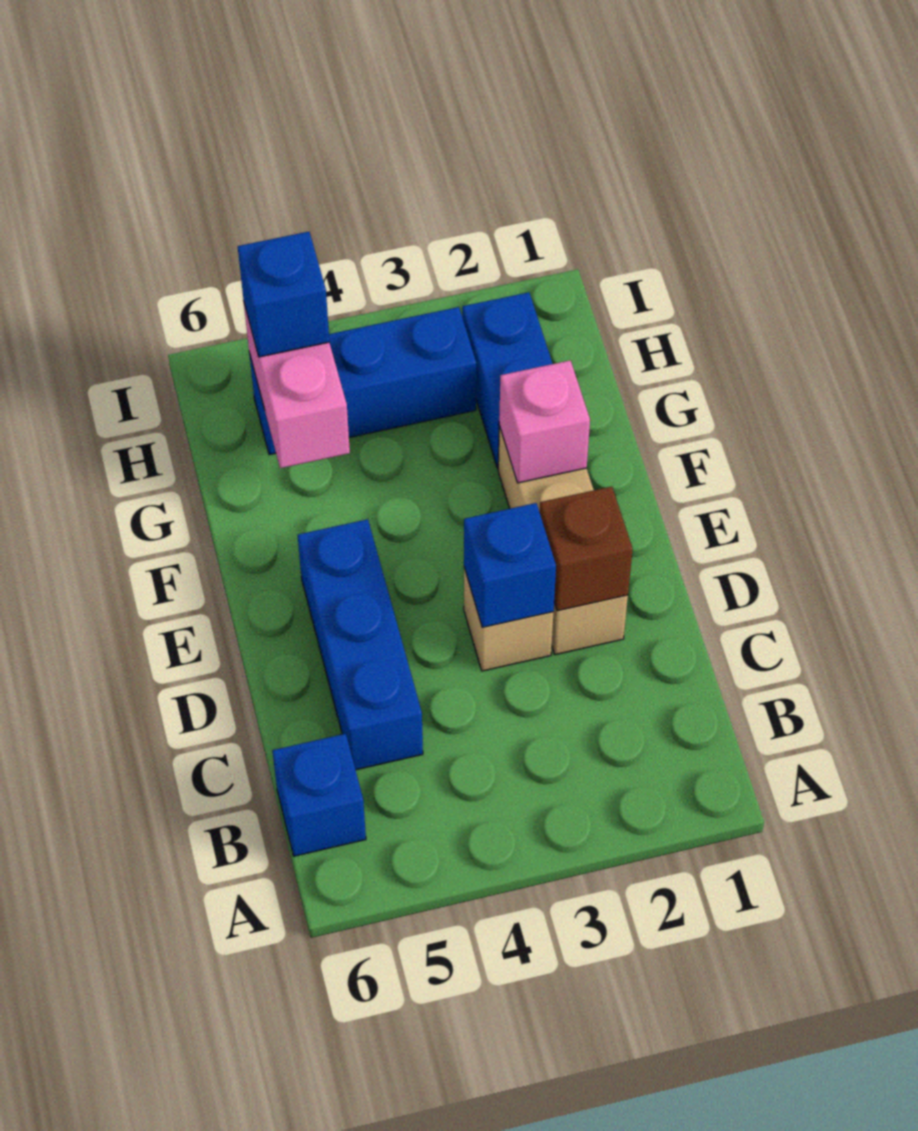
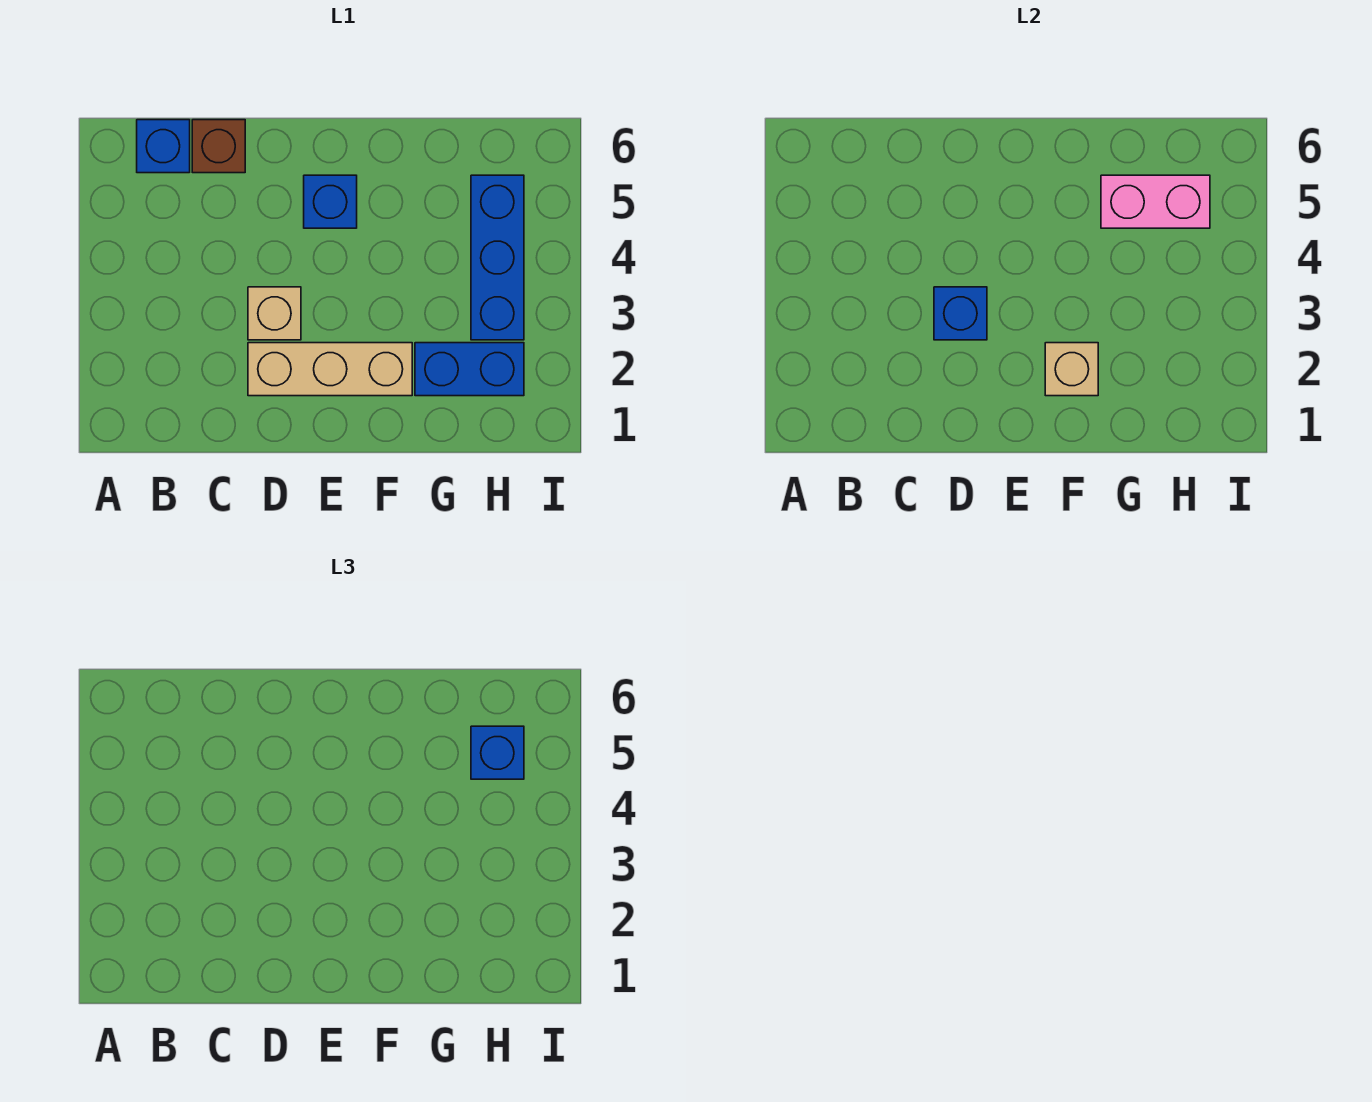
blue 1x3 brick [298,519,423,770] -> blue 1x1 brick [304,175,357,228]
brown 1x1 brick [540,487,633,611] -> brown 1x1 brick moved to [192,120,245,173]
pink 1x1 brick [499,360,590,483] -> tan 1x1 brick [1045,343,1098,396]

